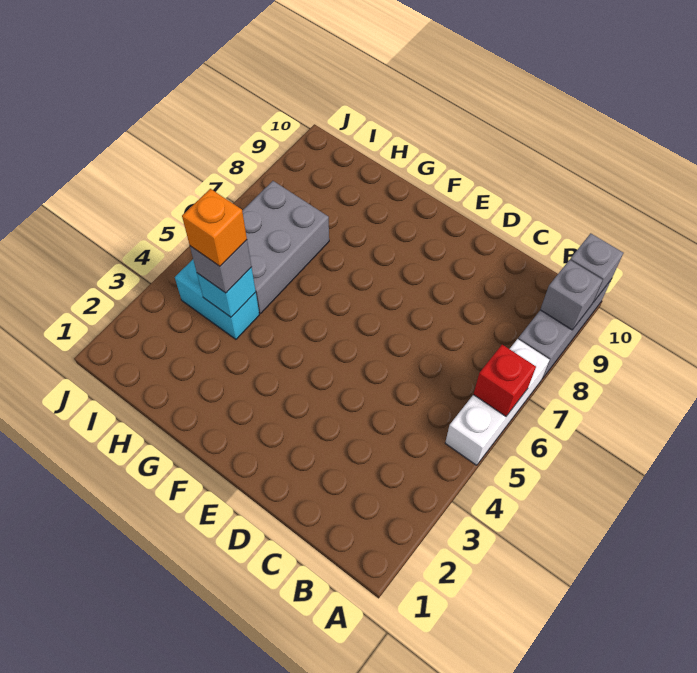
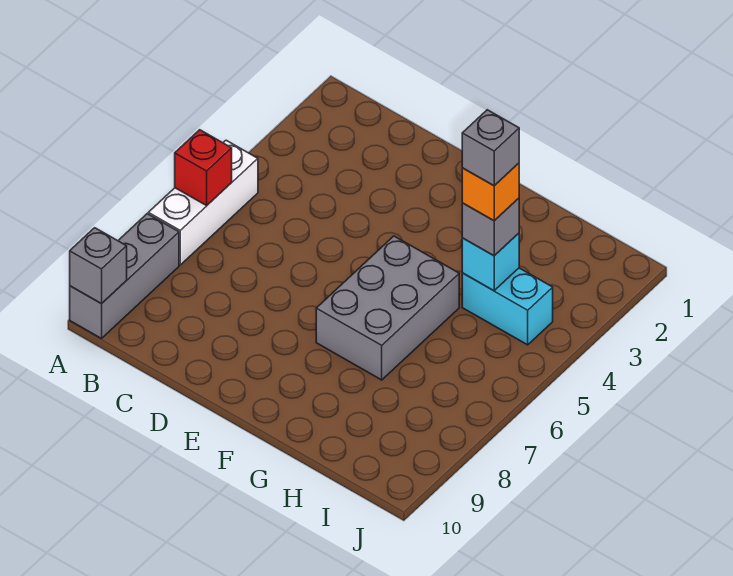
grey 1x1 brick [540,260,602,330] -> grey 1x1 brick moved to [462,110,519,186]
grey 2x3 brick [242,181,329,313] -> grey 2x3 brick moved to [316,236,459,380]

